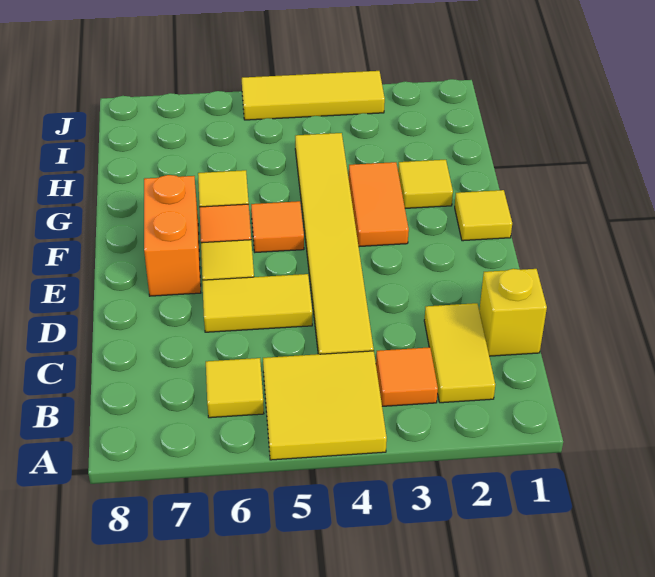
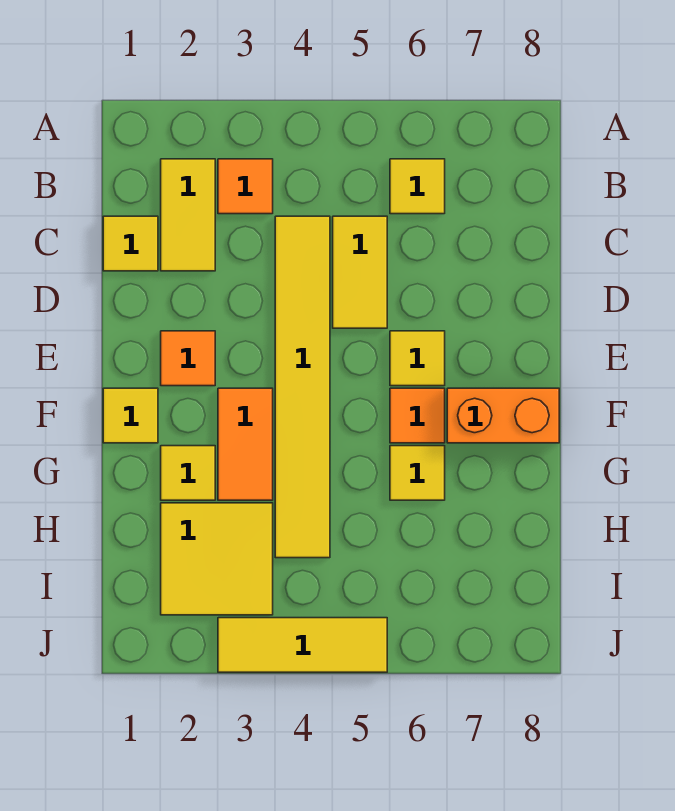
yellow 2x2 tile [263,351,387,460] -> yellow 2x2 tile moved to [161,503,273,615]
yellow 1x1 brick [479,269,547,356] -> yellow 1x1 tile [103,216,158,271]
yellow 1x2 tile [202,274,312,332] -> yellow 1x2 tile turned to [333,216,387,328]
orange 1x2 brick [144,175,201,296] -> orange 1x2 brick turned to [447,388,559,443]
orange 1x1 tile [251,201,304,252] -> orange 1x1 tile moved to [161,331,215,386]

